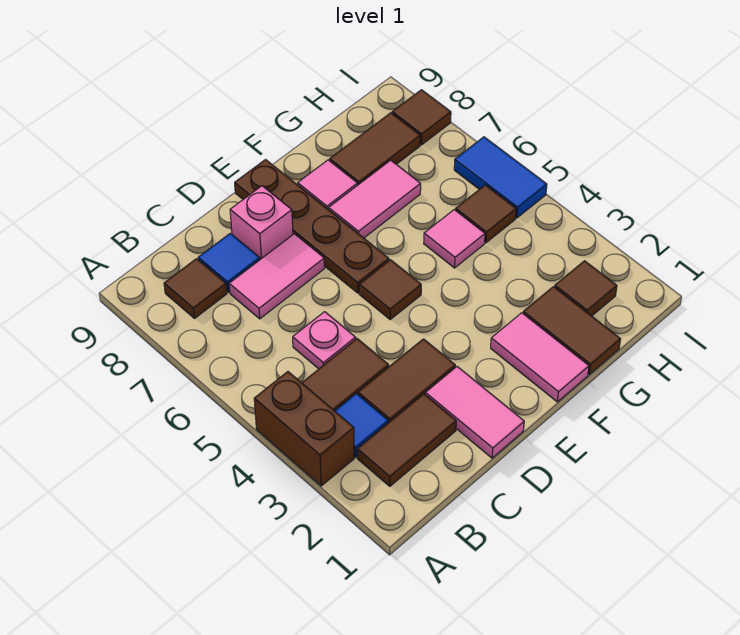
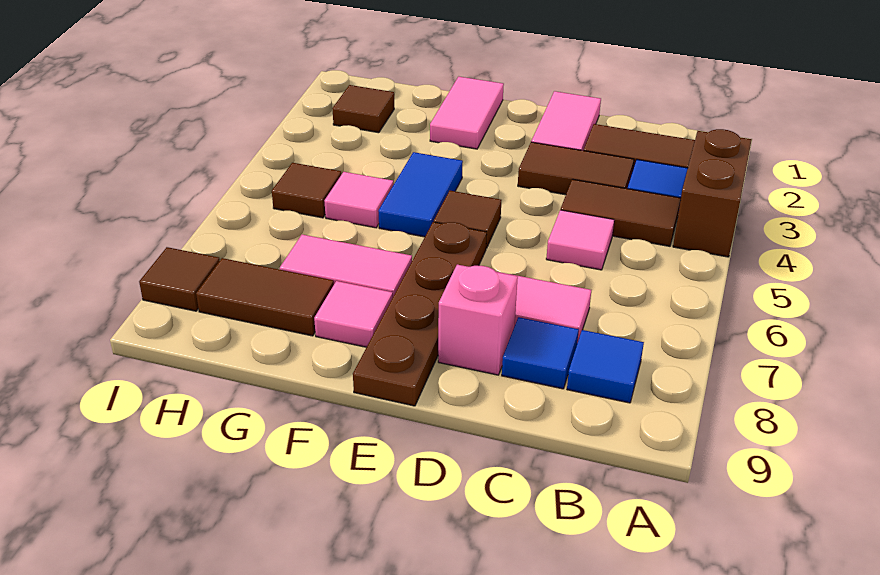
brown 1x1 tile [164,259,227,318] -> blue 1x1 tile [567,330,644,403]
pink 1x1 plate [293,312,356,369] -> pink 1x1 tile [546,210,614,270]
brown 1x2 tile [523,287,621,374] -> none
blue 1x2 tile [454,137,547,218] -> blue 1x2 tile moved to [378,152,463,237]

